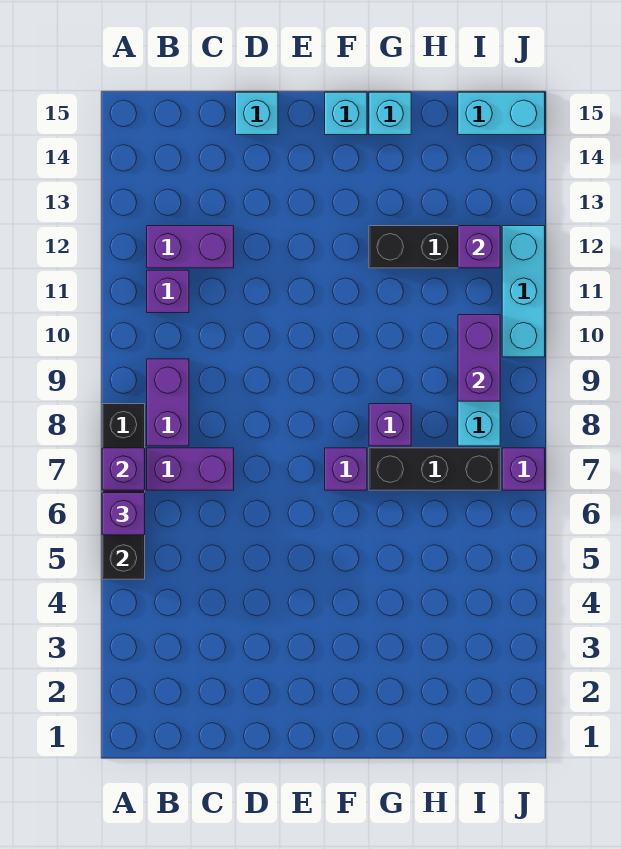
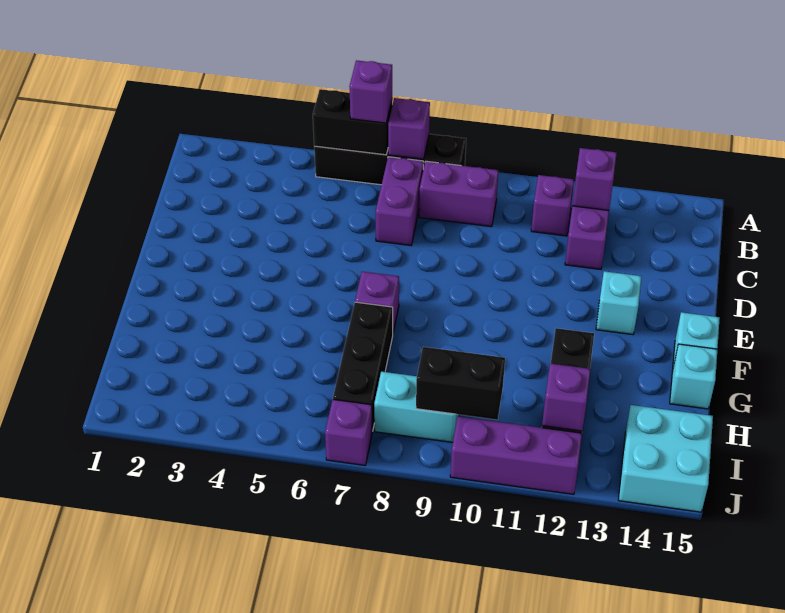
cyan 1x1 brick [236,92,278,135] -> cyan 1x1 brick moved to [596,271,642,334]
purple 1x1 brick [369,404,411,446] -> purple 1x1 brick moved to [572,148,617,210]
purple 1x2 brick [458,315,500,401] -> black 1x2 brick [416,347,505,420]
cyan 1x2 brick [458,92,545,135] -> cyan 2x2 brick [619,405,713,512]
cyan 1x3 brick [502,226,545,357] -> purple 1x3 brick [450,416,582,494]

